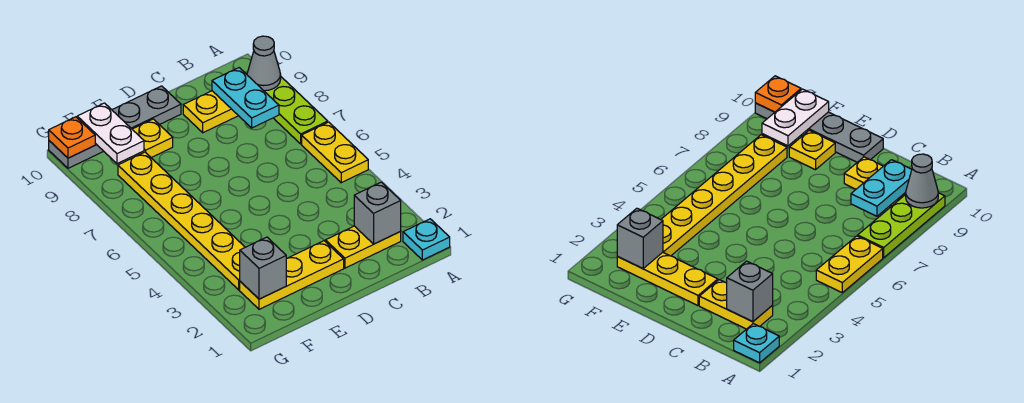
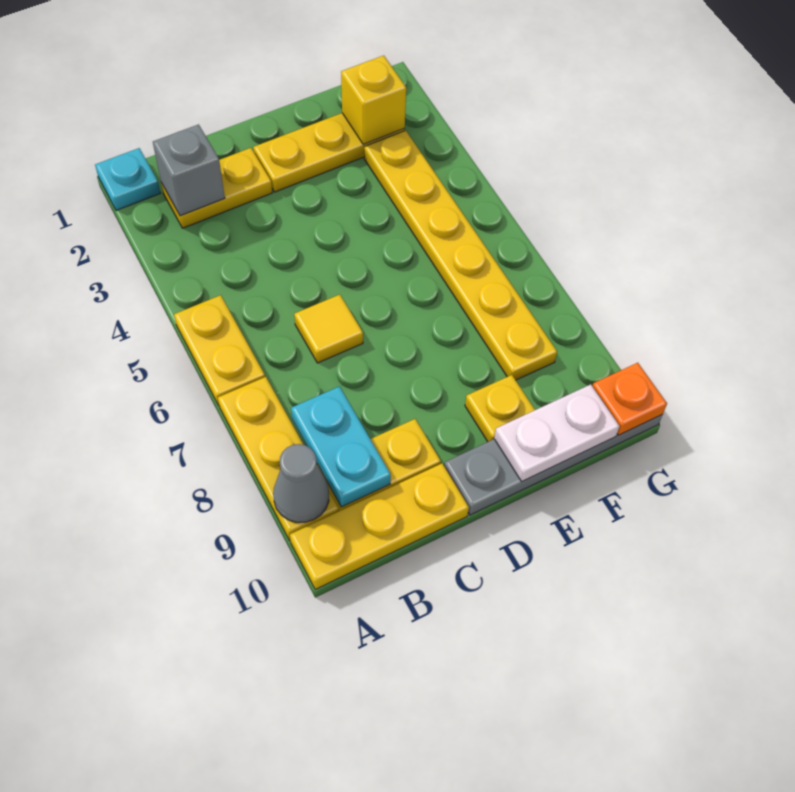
lime 1x3 plate [265,77,328,144] -> yellow 1x3 plate [218,377,339,541]
none -> yellow 1x3 plate [290,464,469,590]
none -> yellow 1x1 tile [294,295,363,363]
grey 1x1 brick [240,237,286,299] -> yellow 1x1 brick [341,56,406,145]
white 1x2 plate [77,103,144,164] -> white 1x2 plate turned to [494,384,619,481]

